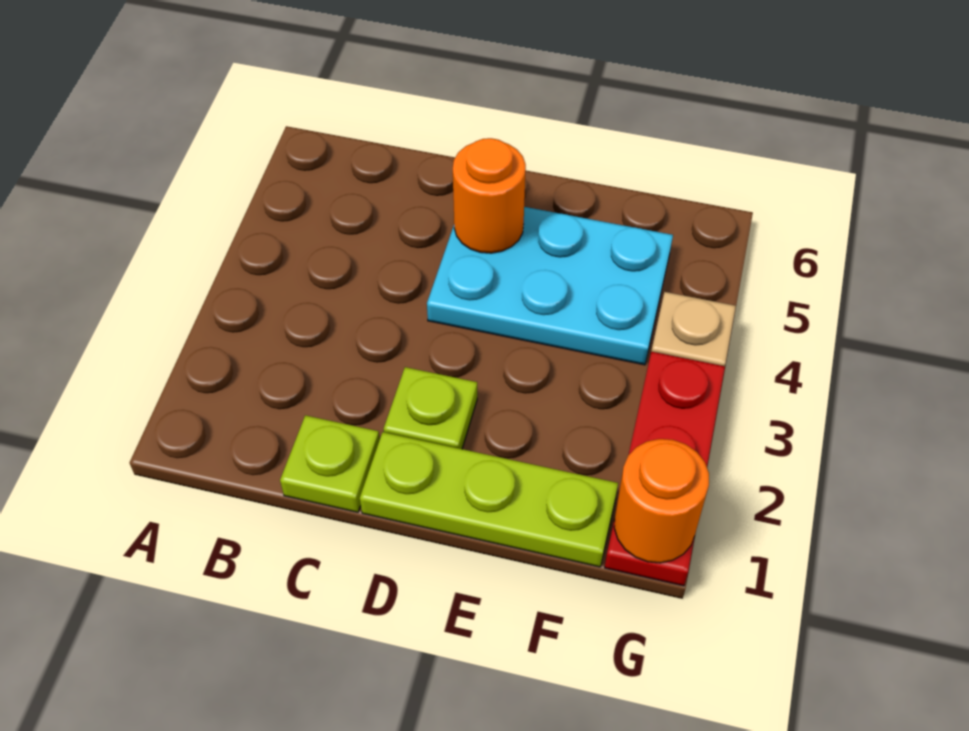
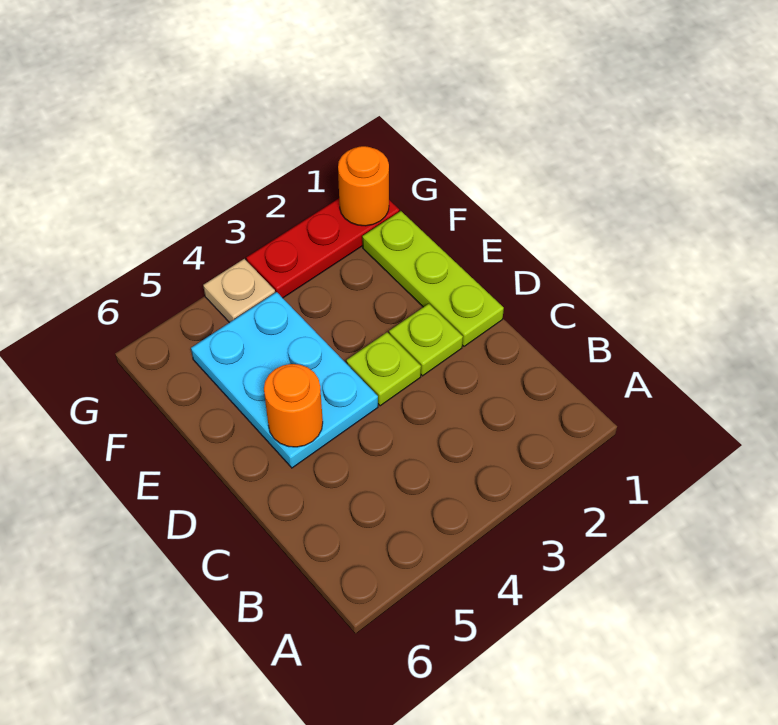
lime 1x1 plate [280,415,380,512] -> lime 1x1 plate moved to [346,332,421,406]

